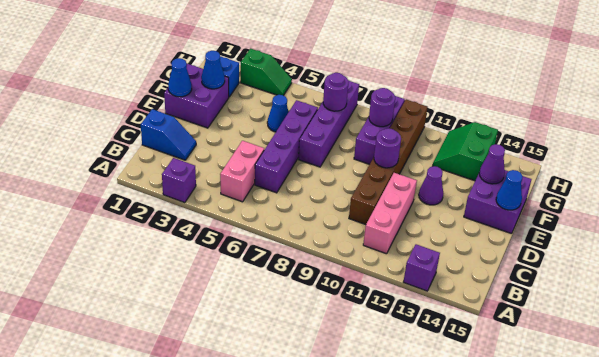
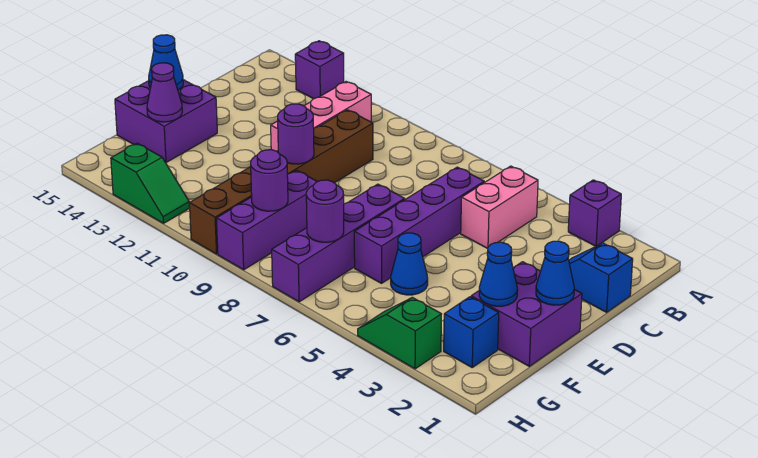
purple 1x1 cone [419,166,443,205] -> none
green 2x2 slope [433,122,498,181] -> green 1x2 slope [111,143,189,223]

